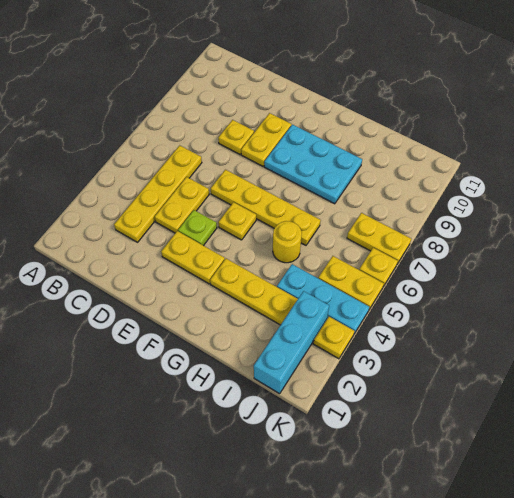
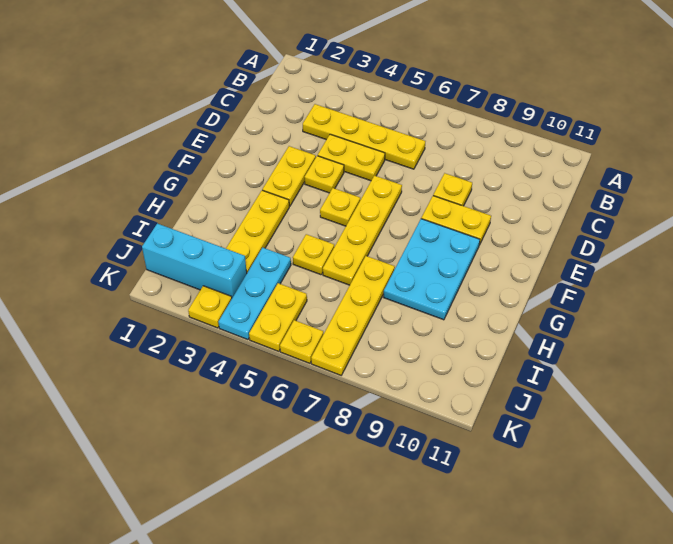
lime 1x1 plate [178,210,217,246] -> yellow 1x1 plate [305,156,344,193]
yellow 1x1 round brick [273,221,302,263] -> yellow 1x1 plate [293,234,334,275]
yellow 1x2 plate [347,213,411,264] -> yellow 1x4 plate [311,256,395,375]

